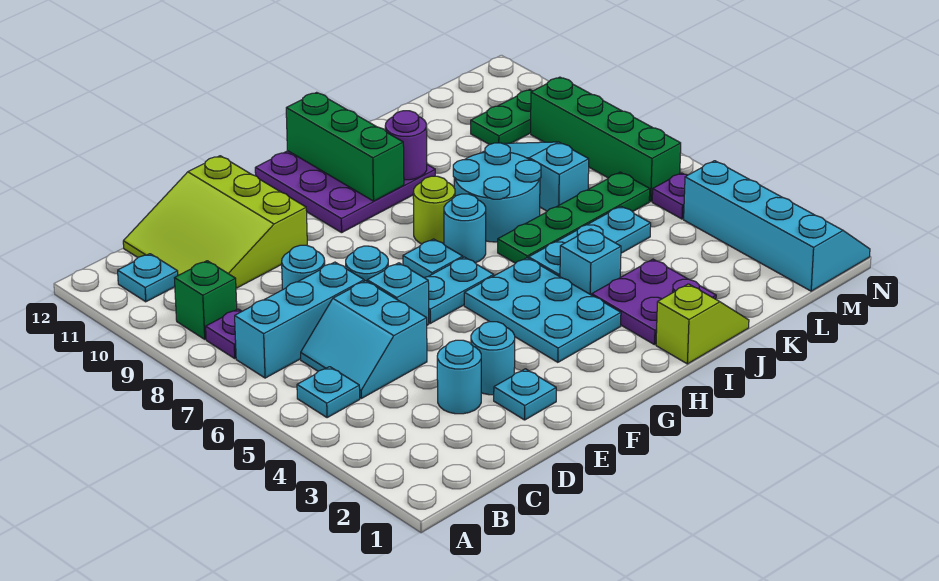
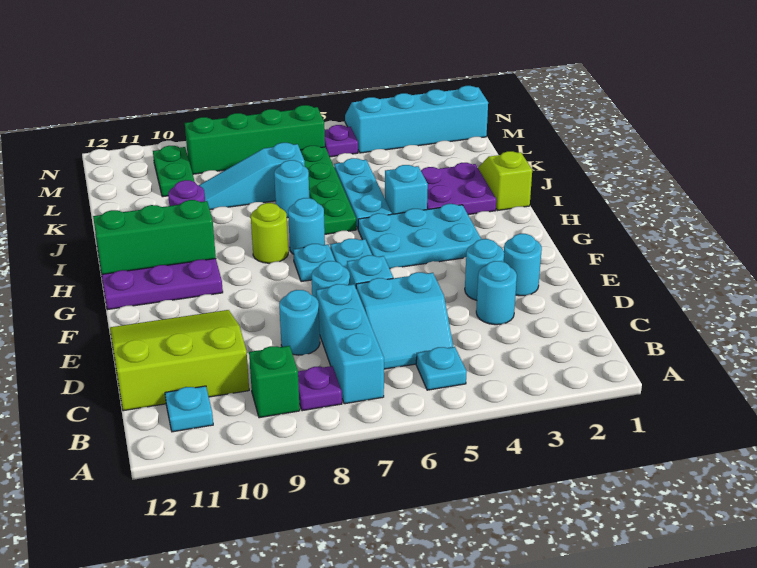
lime 3x3 slope [123,156,307,288] -> lime 3x3 slope turned to [110,310,249,411]
cyan 1x1 plate [494,369,556,420] -> cyan 1x1 round brick [504,234,542,296]
cyan 2x2 round brick [453,143,541,242] -> cyan 1x1 round brick [274,160,309,218]

